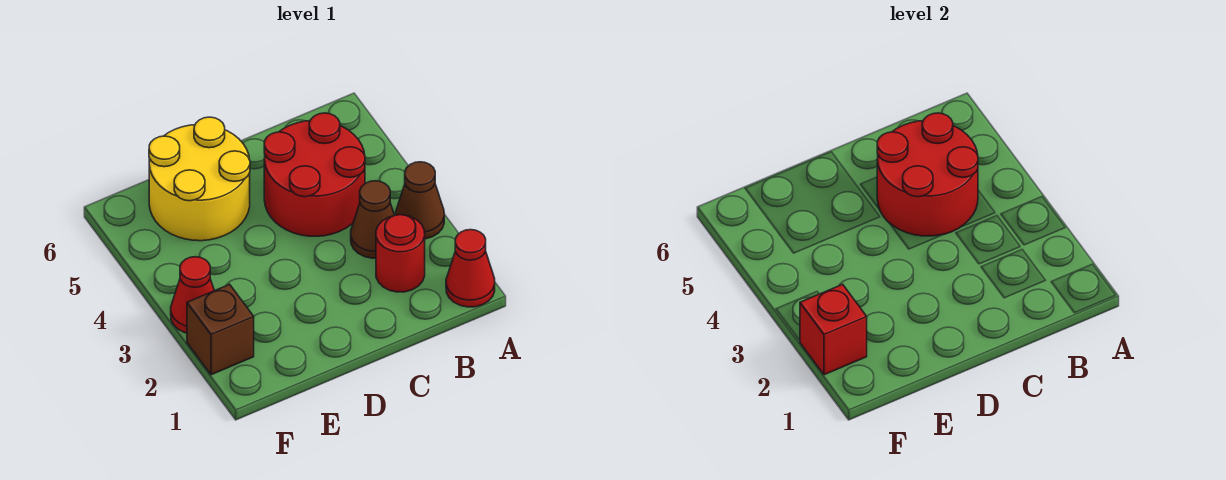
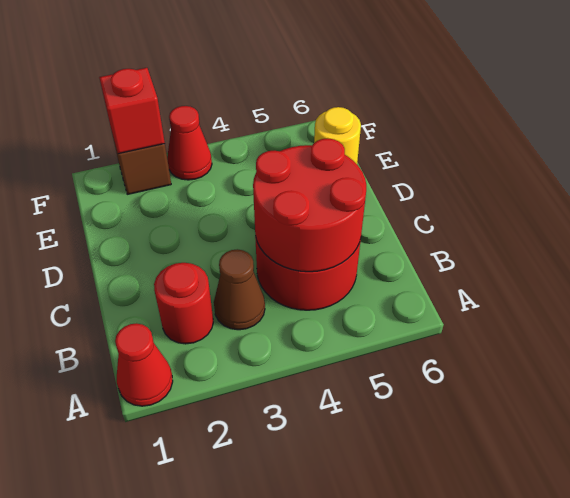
brown 1x1 cone [396,162,444,239] -> none
yellow 2x2 round brick [149,117,250,241] -> yellow 1x1 round brick [314,107,361,164]

